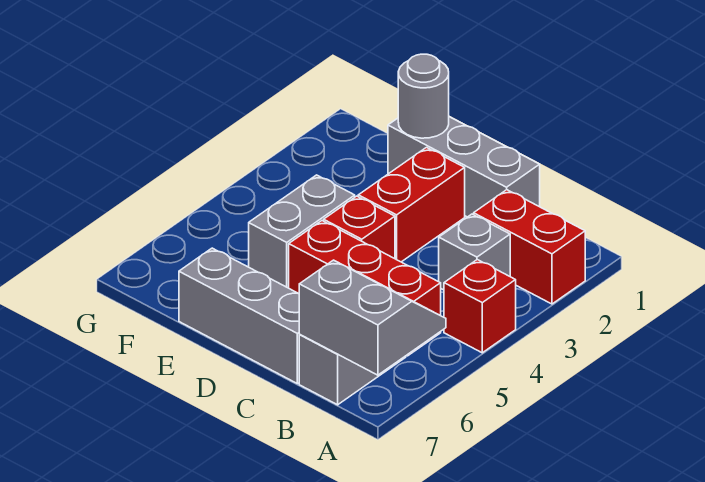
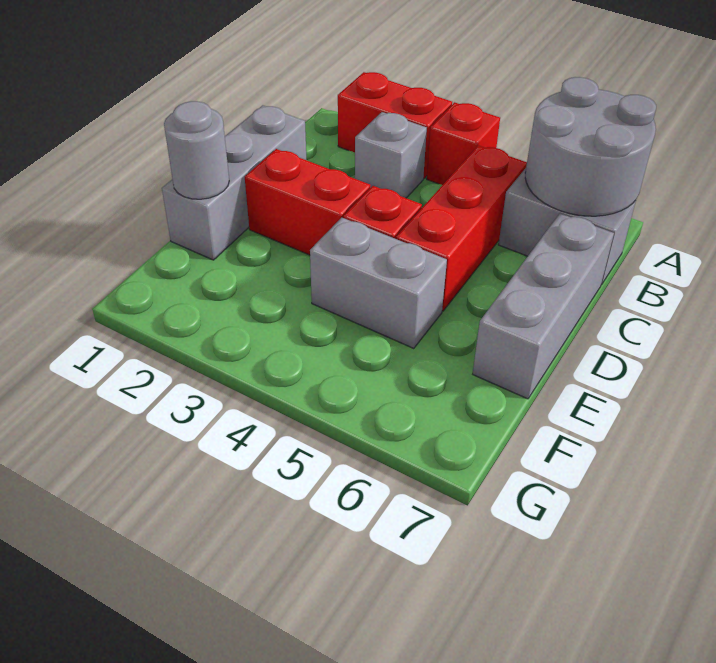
red 1x2 brick [474,190,585,304] -> red 1x2 brick turned to [338,72,452,178]
grey 2x2 slope [299,260,446,375] -> grey 2x2 round brick [525,77,656,216]

